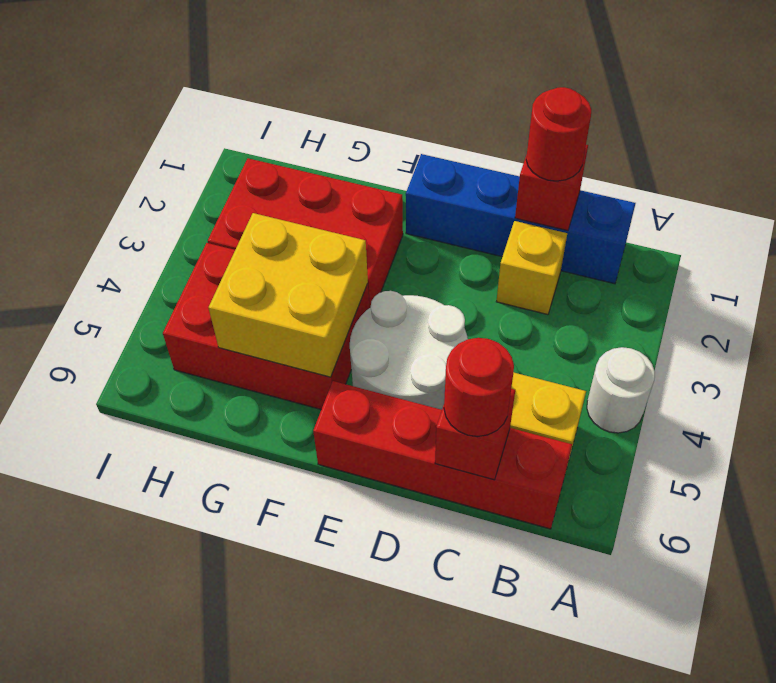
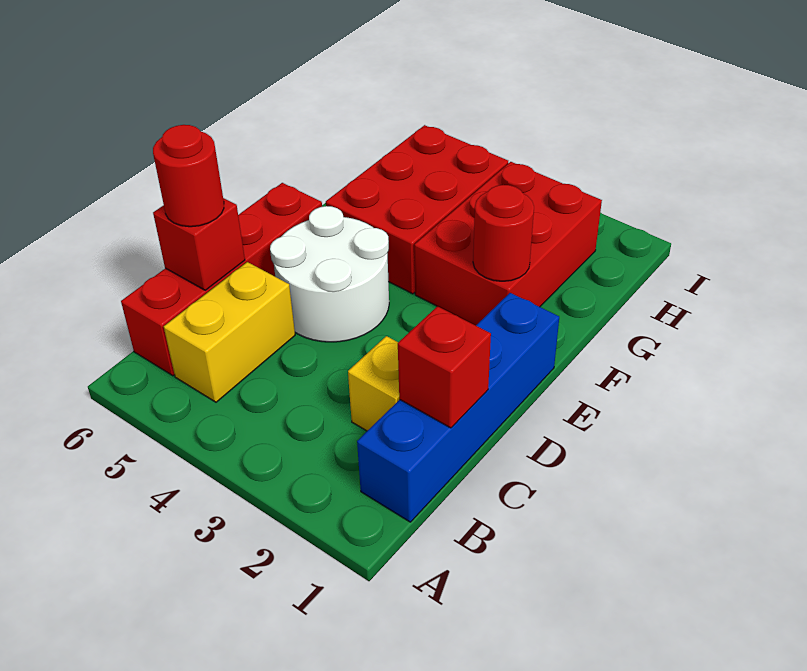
white 1x1 round brick [587,347,655,433] -> none
red 1x1 round brick [526,87,591,181] -> red 1x1 round brick moved to [473,185,534,281]
yellow 2x2 brick [209,213,368,377] -> none

